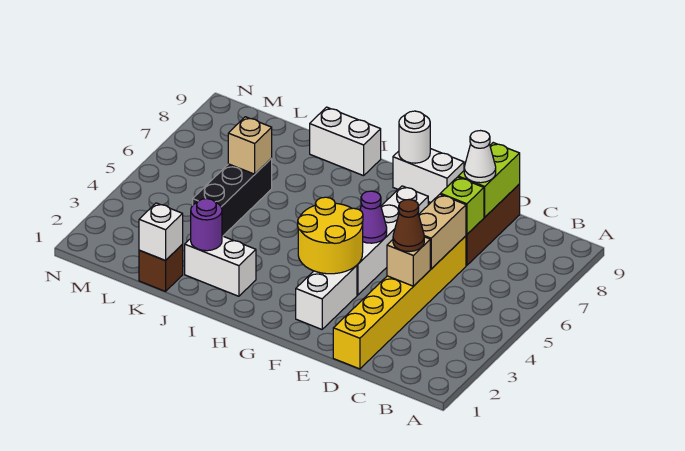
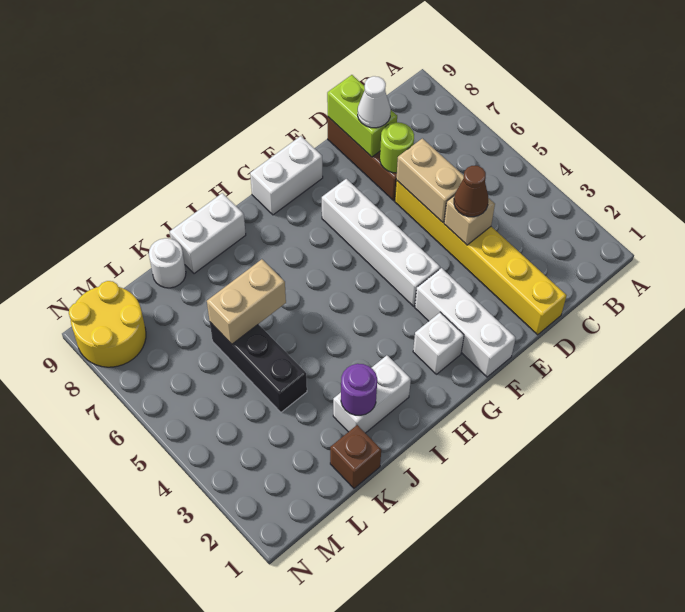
lime 1x1 brick [440,177,484,235] -> lime 1x1 round brick [380,122,414,173]
white 1x2 brick [296,265,357,329] -> white 1x3 brick [415,268,516,377]
yellow 2x2 round brick [298,197,363,274] -> yellow 2x2 round brick moved to [69,281,146,367]
purple 1x1 cone [360,191,387,243] -> none
white 1x1 round brick [399,111,430,163] -> white 1x1 round brick moved to [149,238,186,288]
white 1x1 brick [139,203,183,261] -> white 1x1 brick moved to [413,312,464,374]
tan 1x1 brick [228,117,272,174] -> tan 1x2 brick [207,259,286,344]

